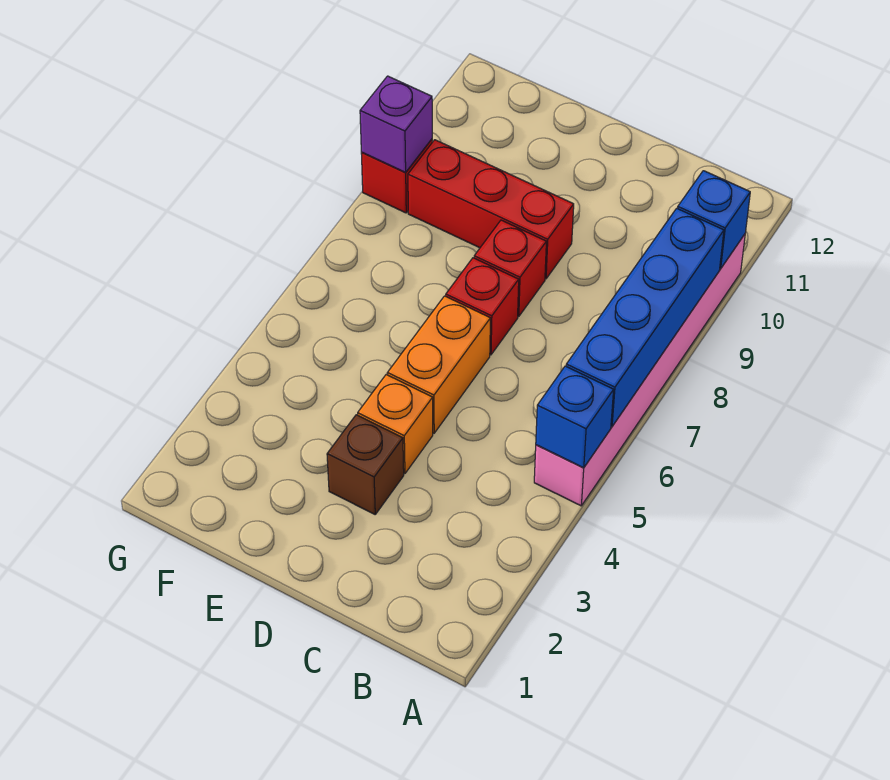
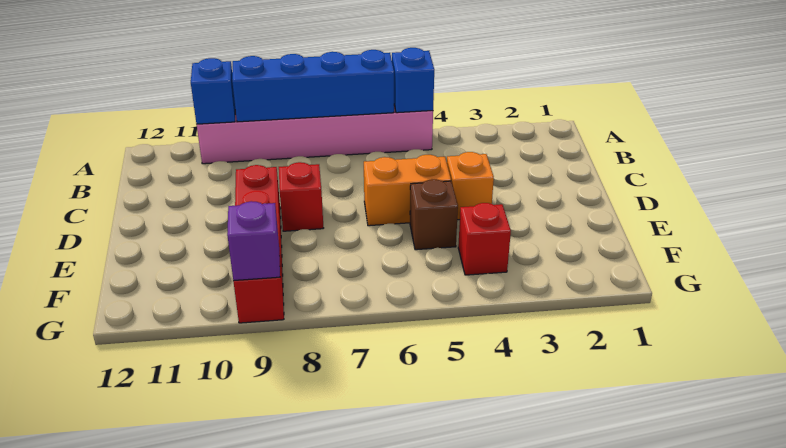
brown 1x1 brick [327,415,404,514] -> brown 1x1 brick moved to [410,179,458,250]
red 1x1 brick [446,258,519,355] -> red 1x1 brick moved to [458,203,511,275]

